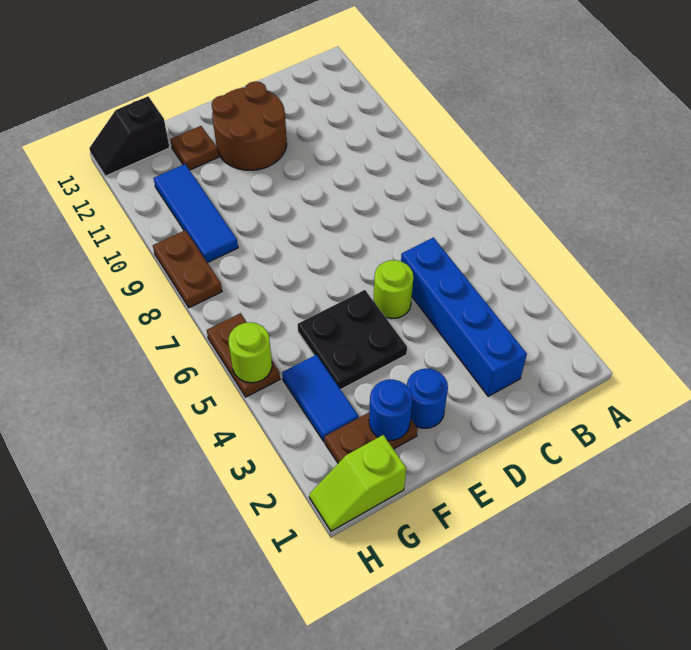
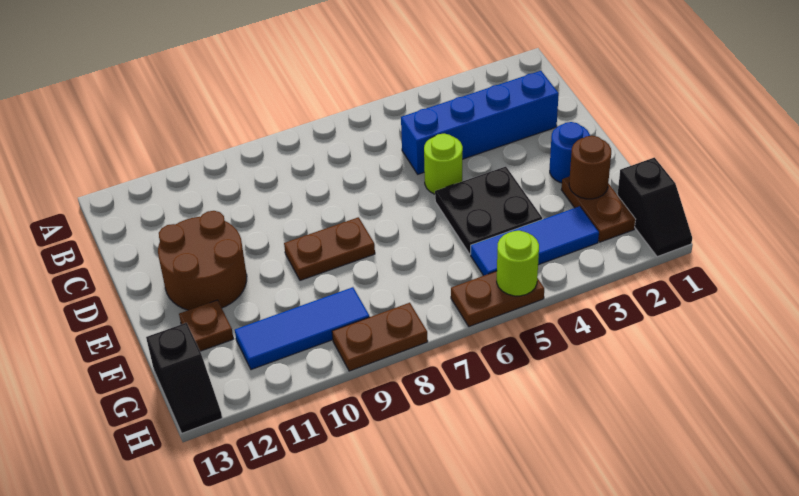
none -> brown 1x2 plate [284,217,375,280]
blue 1x1 round brick [369,379,412,441] -> brown 1x1 round brick [569,136,611,199]
lime 1x2 slope [309,435,406,531] -> black 1x2 slope [618,158,692,257]
blue 1x2 tile [282,355,359,442] -> blue 1x3 tile [471,206,599,276]

